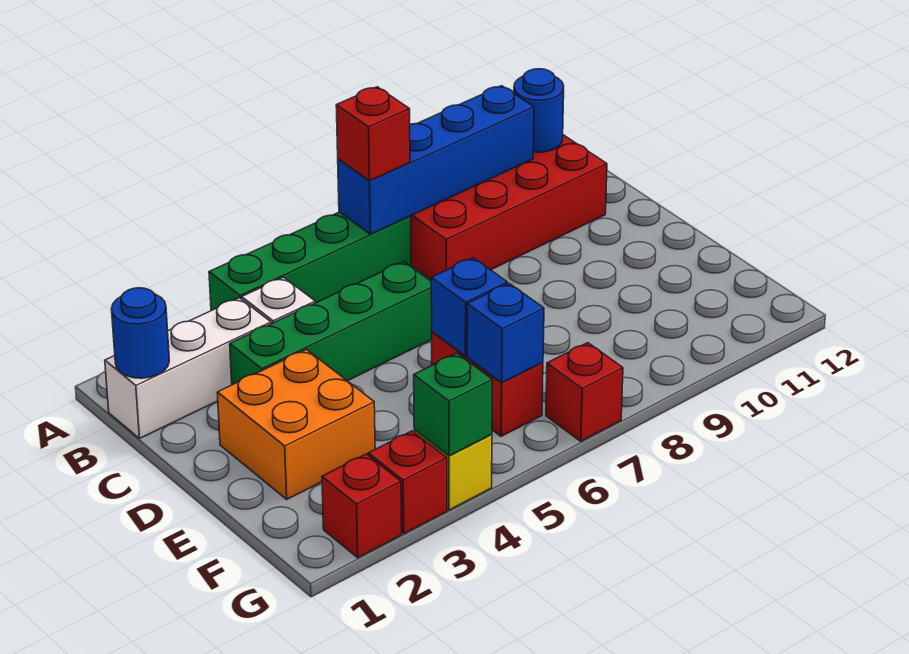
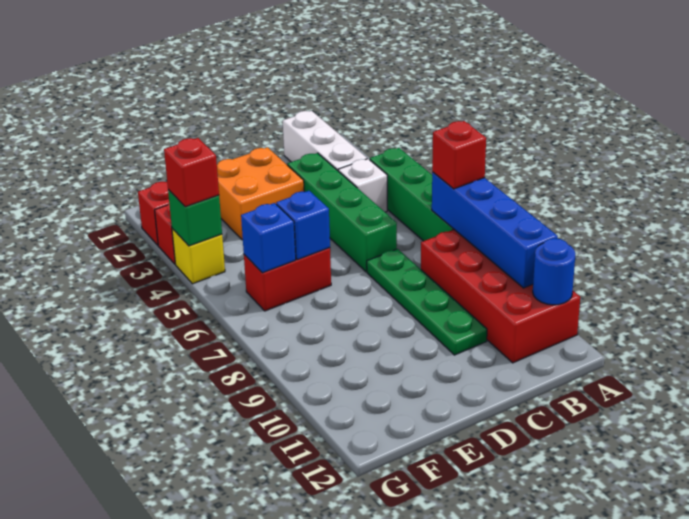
blue 1x1 round brick [111,288,169,378] -> none
none -> green 1x4 plate [367,249,487,355]
red 1x1 brick [546,343,623,441] -> red 1x1 brick moved to [164,138,219,207]

